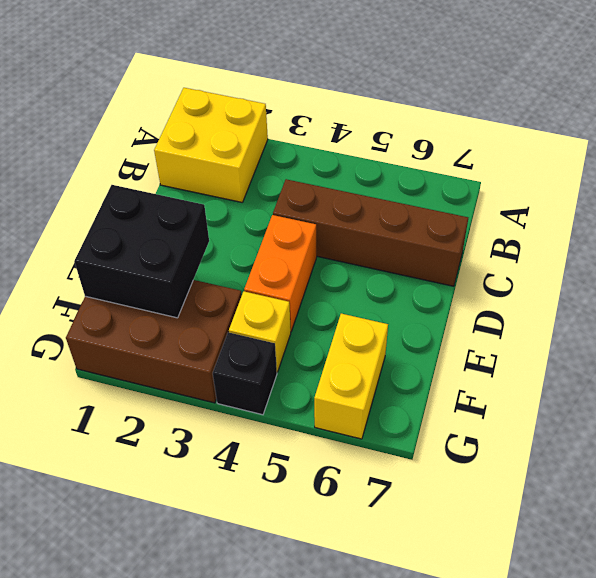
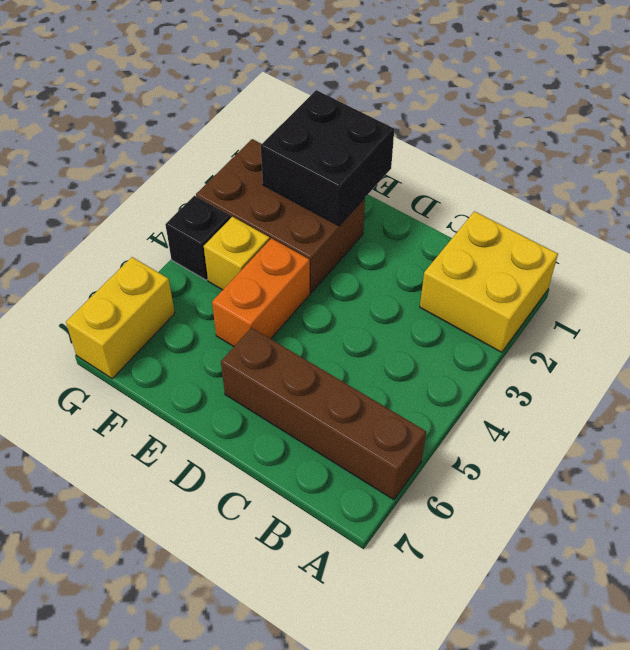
brown 1x4 brick [273,179,468,286] -> brown 1x4 brick turned to [221,328,426,500]
orange 1x2 brick [244,215,316,331] -> orange 1x2 brick turned to [212,238,310,346]
brown 2x3 brick [66,280,242,403] -> brown 2x3 brick turned to [196,139,365,293]
yellow 1x2 brick [314,314,388,439] -> yellow 1x2 brick turned to [66,257,175,379]

